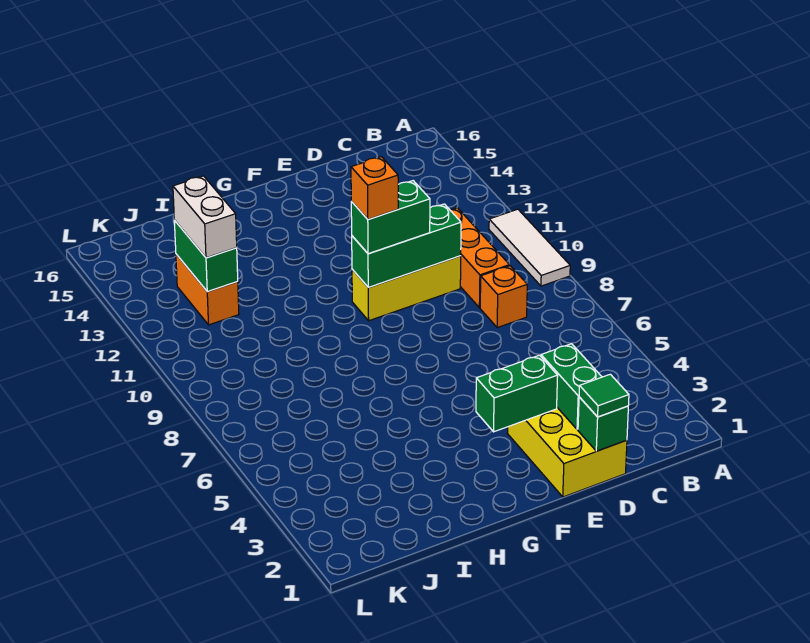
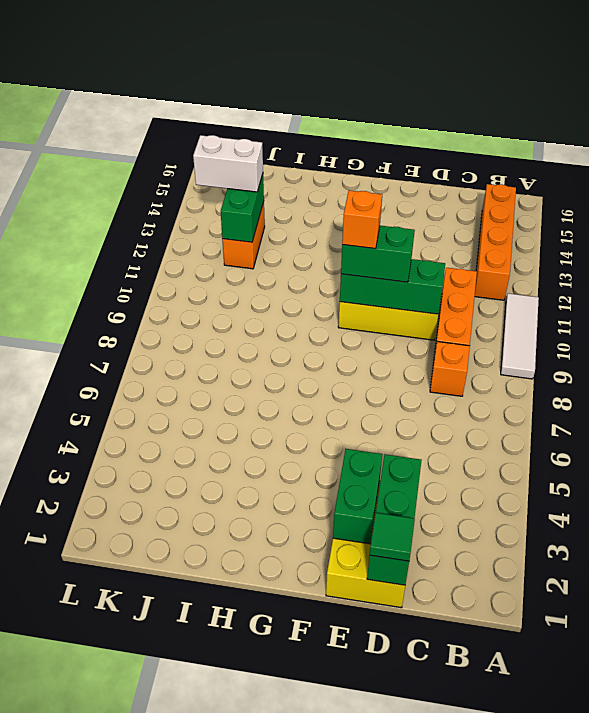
none -> orange 1x4 brick [475,184,516,300]
green 1x2 brick [476,355,558,432] -> green 1x2 brick turned to [333,449,382,544]
white 1x2 brick [173,176,237,258] -> white 1x2 brick turned to [193,135,263,192]

